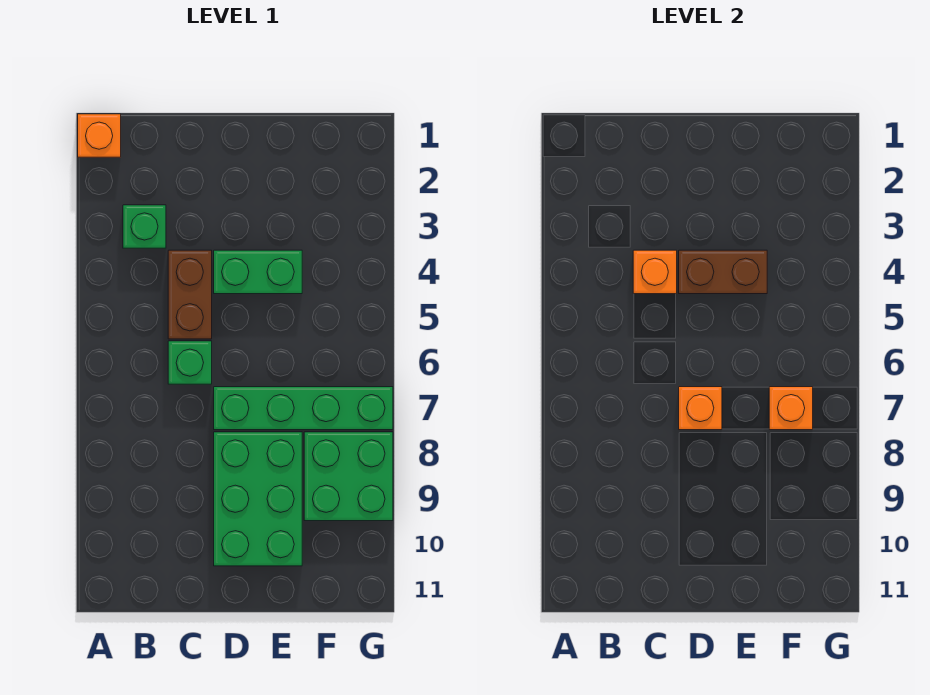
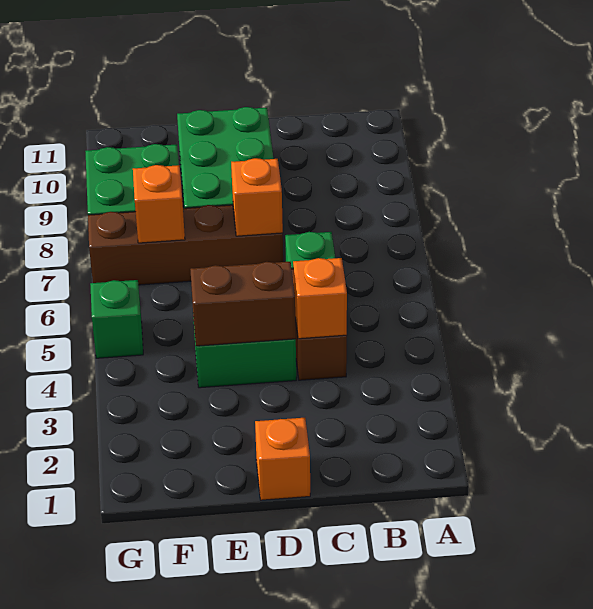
orange 1x1 brick [78,114,121,157] -> orange 1x1 brick moved to [255,418,310,500]
green 1x1 brick [123,205,166,248] -> green 1x1 brick moved to [90,280,143,358]
green 1x4 brick [214,387,393,430] -> brown 1x4 brick [88,205,283,285]

